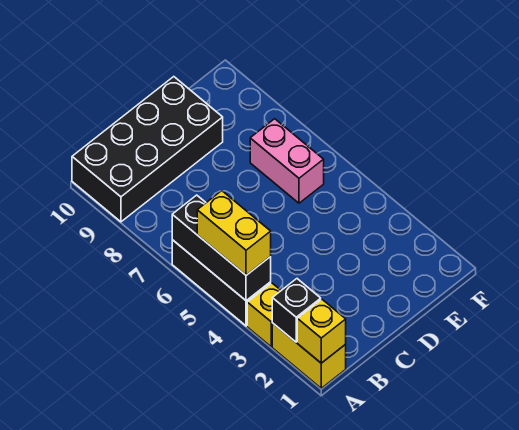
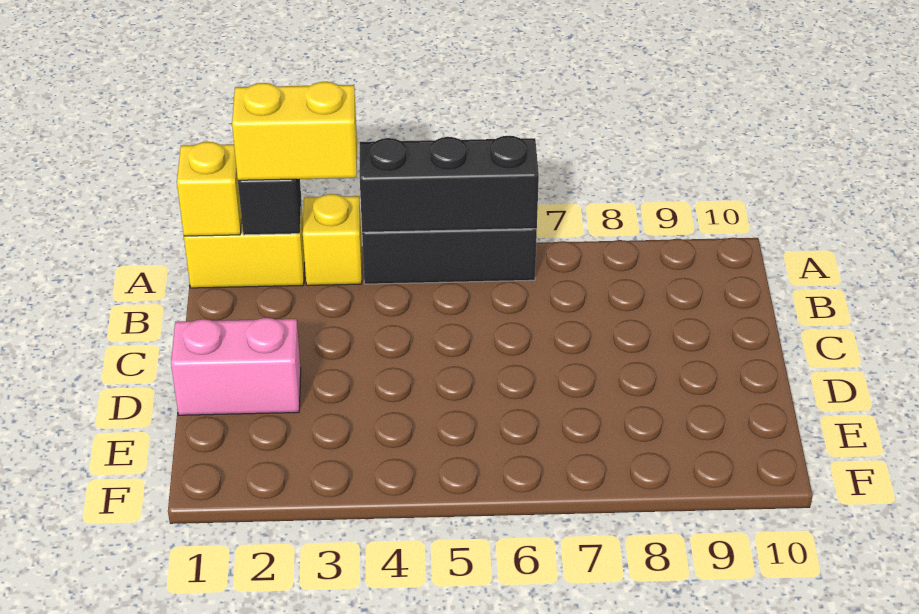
yellow 1x2 brick [197,191,271,275] -> yellow 1x2 brick moved to [232,82,357,180]
black 2x4 brick [72,77,223,222] -> none
pink 1x2 brick [250,119,324,203] -> pink 1x2 brick moved to [171,318,301,415]

